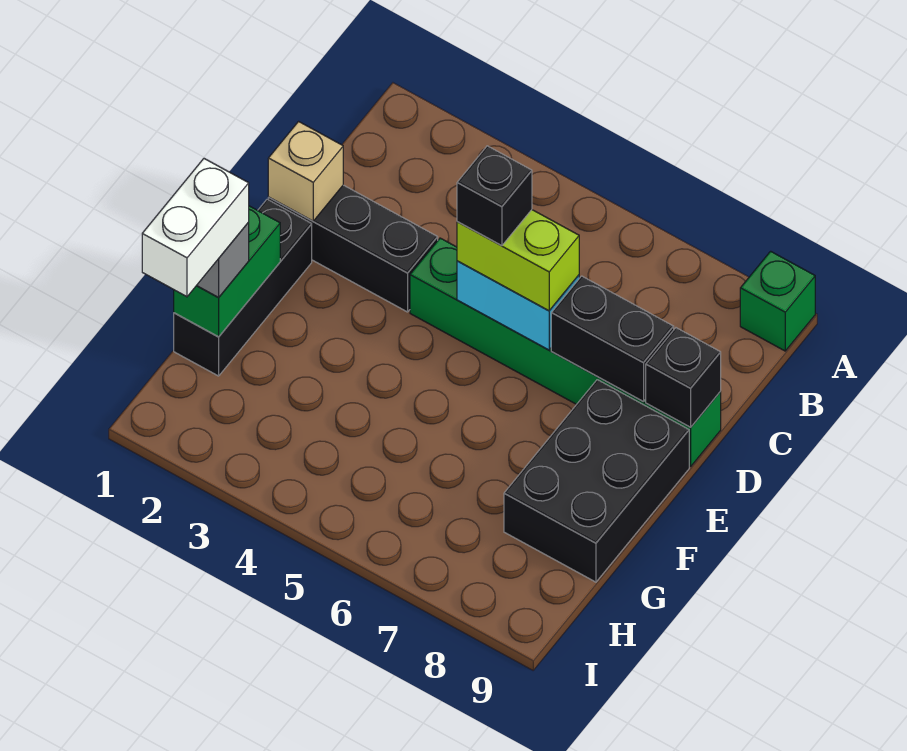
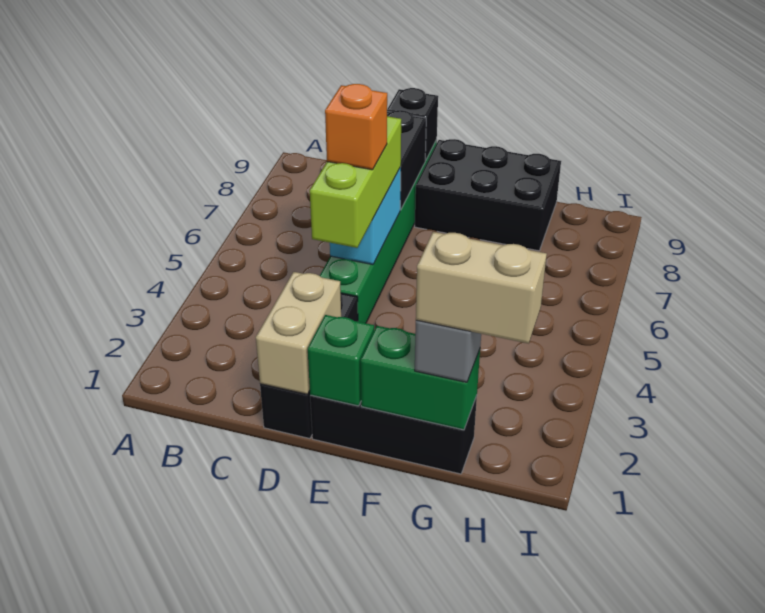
green 1x1 brick [740,251,815,351] -> green 1x1 brick moved to [308,315,374,406]
tan 1x1 brick [268,122,343,221] -> tan 1x2 brick [256,272,341,394]
lime 1x2 brick [457,210,579,311] -> lime 1x3 brick [310,116,401,248]
black 1x1 brick [457,146,532,246] -> orange 1x1 brick [325,84,387,170]
white 1x2 brick [142,159,249,297] -> tan 1x2 brick [416,232,547,344]

